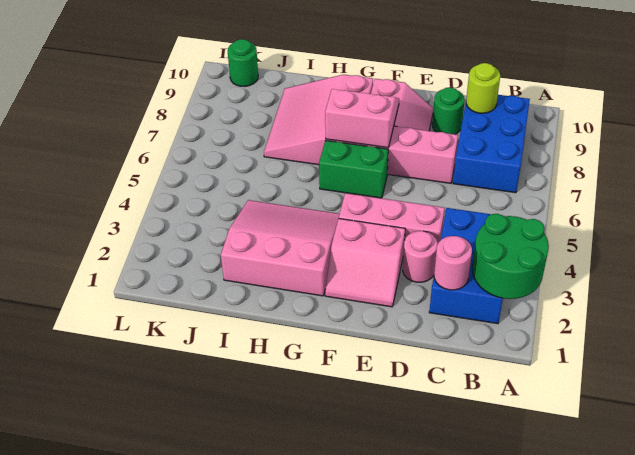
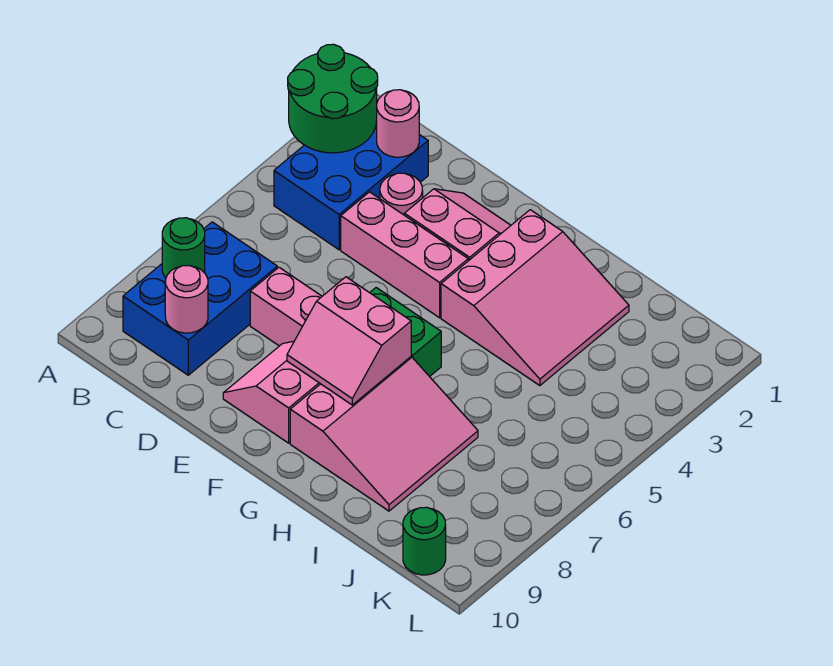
lime 1x1 round brick [466,63,500,113] -> pink 1x1 round brick [165,266,208,333]
green 1x1 round brick [432,87,465,134] -> green 1x1 round brick moved to [162,218,205,278]
pink 3x3 slope [221,200,339,296] -> pink 3x3 slope turned to [441,210,629,386]

